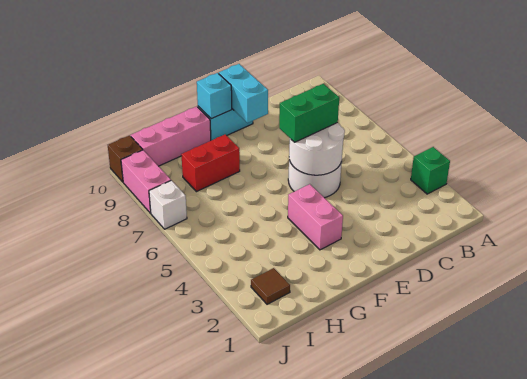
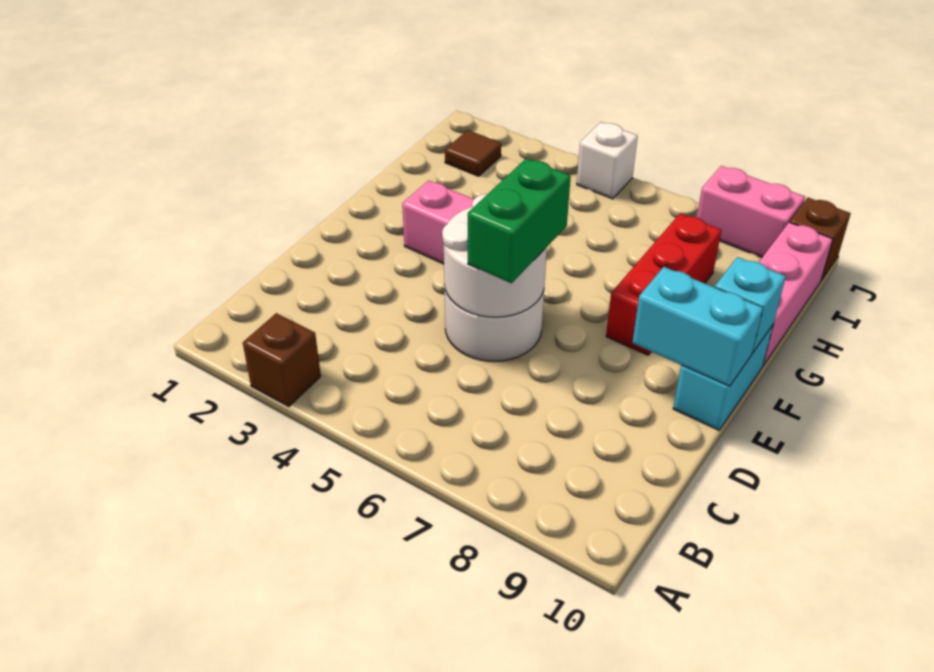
green 1x1 brick [411,147,450,194] -> brown 1x1 brick [243,313,321,407]
red 1x2 brick [181,134,240,192] -> red 1x3 brick [606,214,722,355]
white 1x1 brick [149,180,187,229] -> white 1x1 brick moved to [577,122,638,199]

